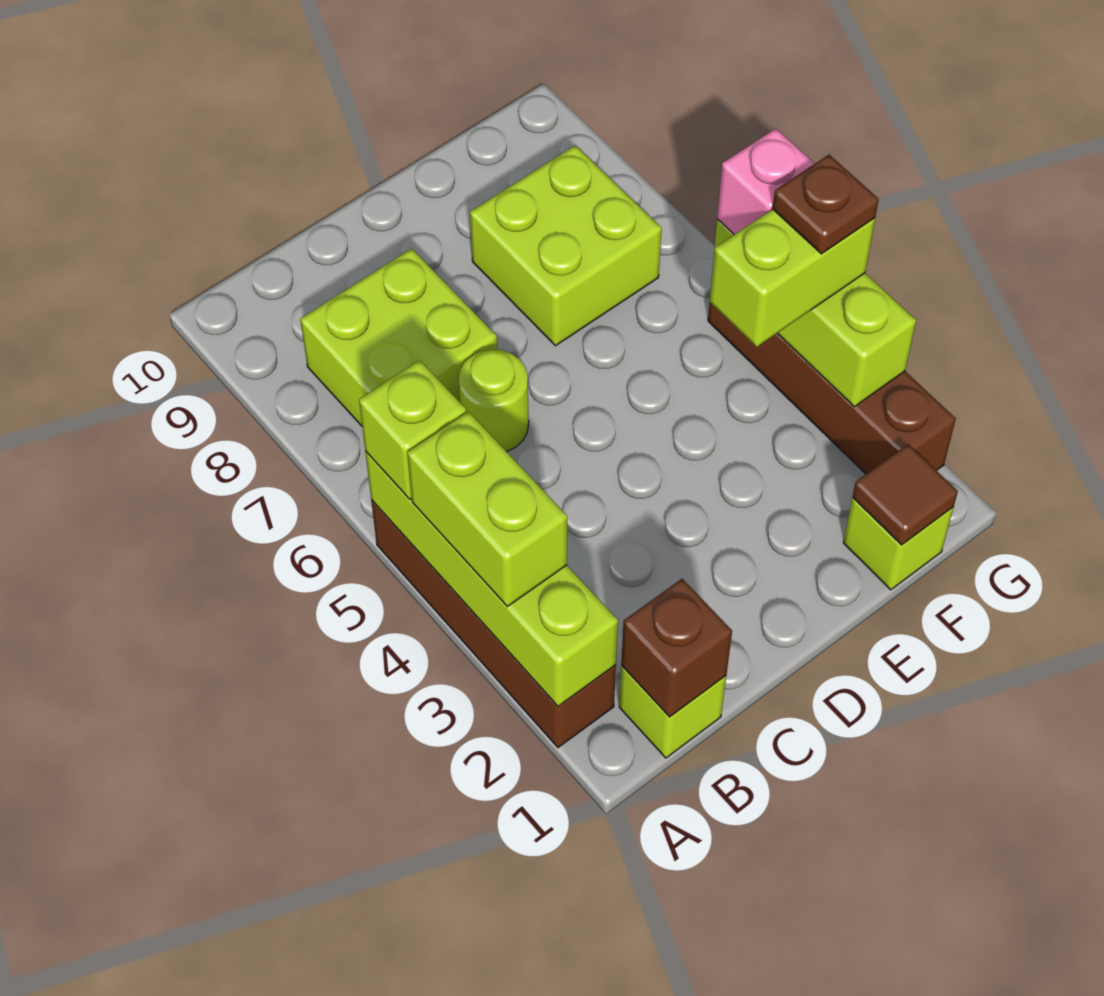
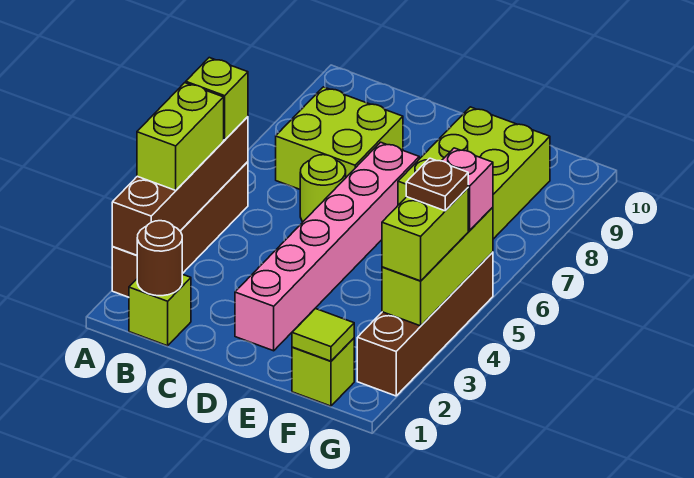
lime 1x4 brick [365,451,618,706] -> brown 1x4 brick [112,117,248,255]
brown 1x1 brick [621,579,732,717] -> brown 1x1 round brick [137,221,182,296]
none -> pink 1x6 brick [235,142,419,351]
lime 2x2 brick [470,145,662,346] -> lime 2x3 brick [398,107,550,239]
brown 1x1 tile [853,444,958,545] -> lime 1x1 tile [292,308,354,361]
lime 1x2 brick [710,209,875,347] -> lime 1x2 brick turned to [382,188,468,281]

